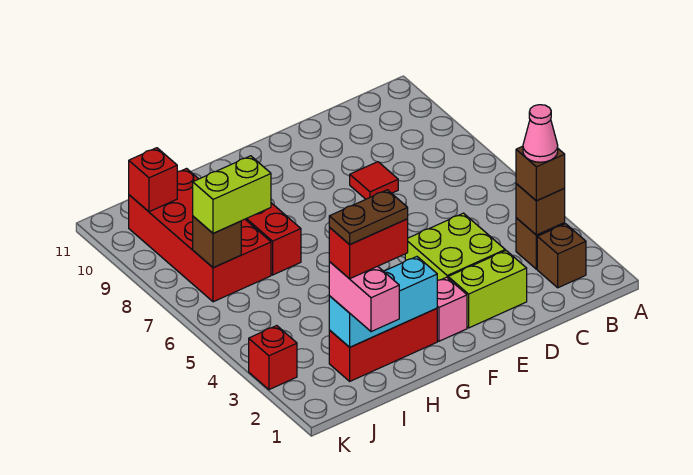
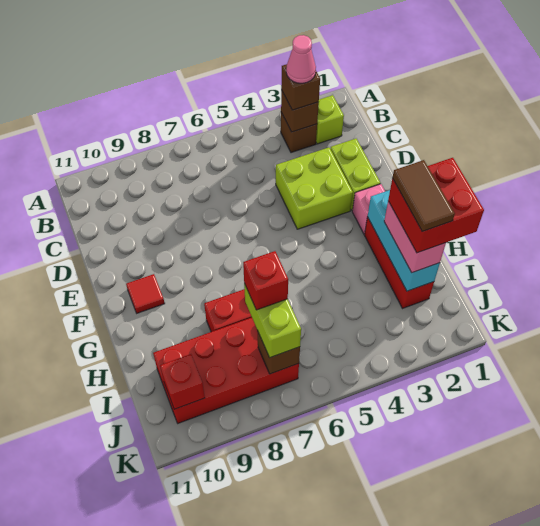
brown 1x1 brick [537,224,586,288] -> lime 1x1 brick [316,95,344,144]
red 1x1 tile [350,162,398,199] -> red 1x1 tile moved to [126,274,165,313]
red 1x2 brick [329,219,408,279] -> red 2x2 brick [388,158,484,253]
brown 1x2 plate [329,190,408,245] -> brown 1x2 tile [393,160,455,231]
pink 1x2 brick [329,262,399,332] -> pink 1x2 brick turned to [384,201,446,273]
red 1x1 brick [249,326,297,390] -> red 1x1 brick moved to [243,251,288,310]

